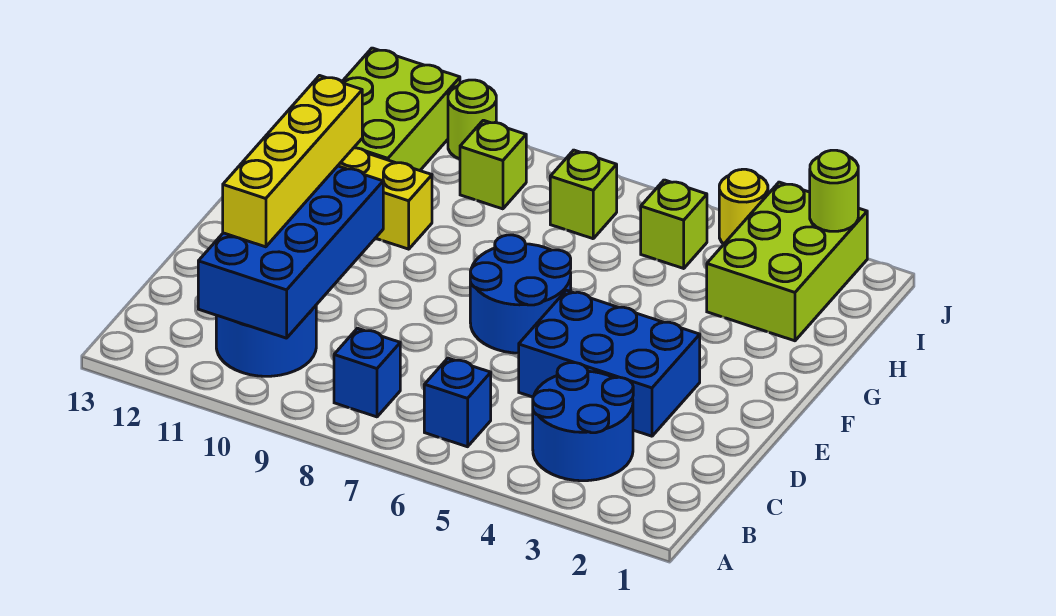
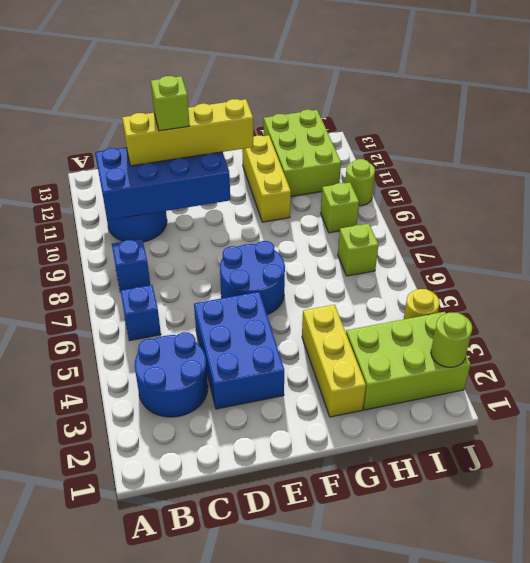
none -> yellow 1x3 brick [302,305,366,417]
lime 2x3 brick [342,48,460,171] -> lime 2x3 brick turned to [264,110,341,197]
lime 1x1 brick [641,180,707,268] -> lime 1x1 brick moved to [151,76,190,131]

